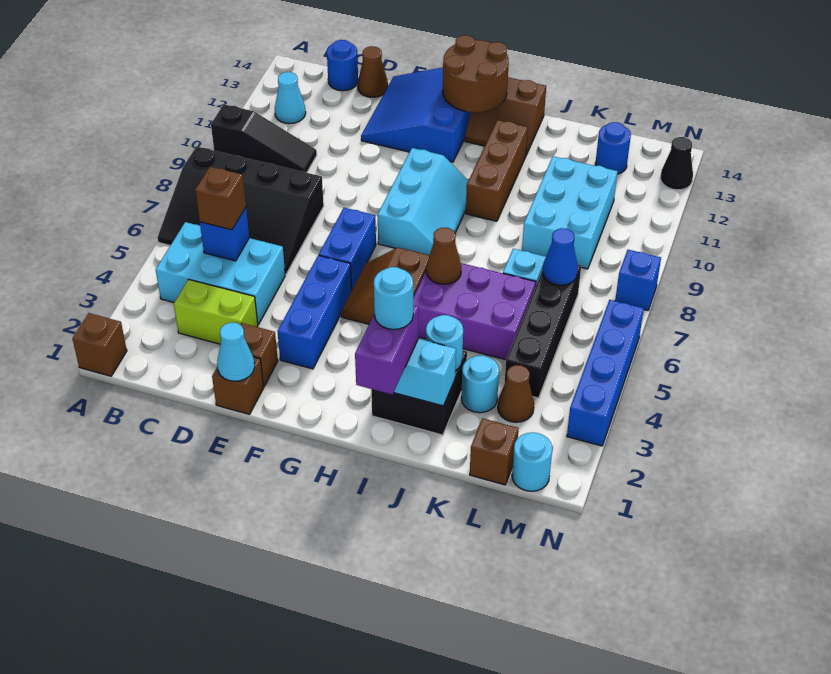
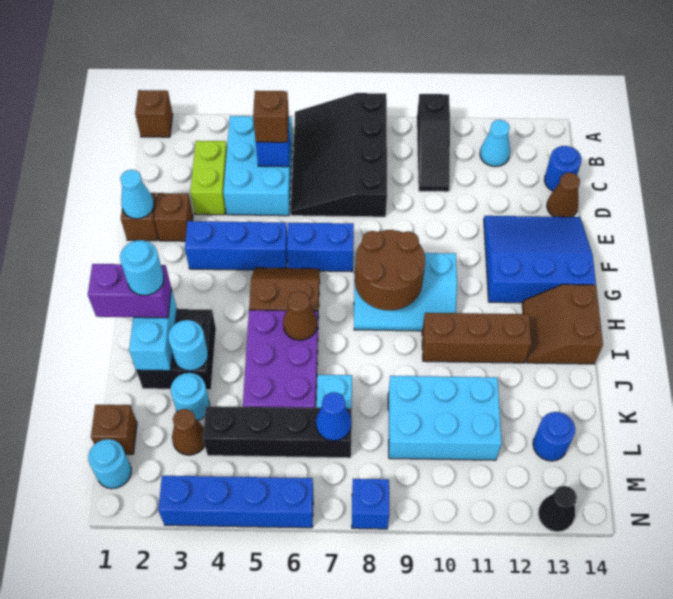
brown 2x2 round brick [443,35,509,112] -> brown 2x2 round brick moved to [355,230,425,310]

